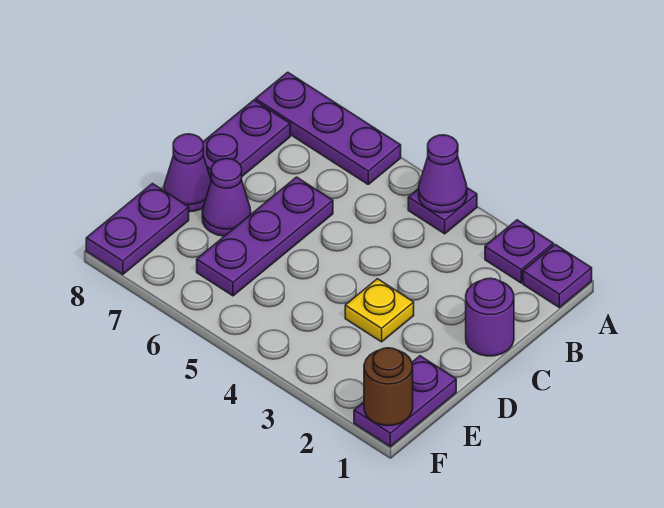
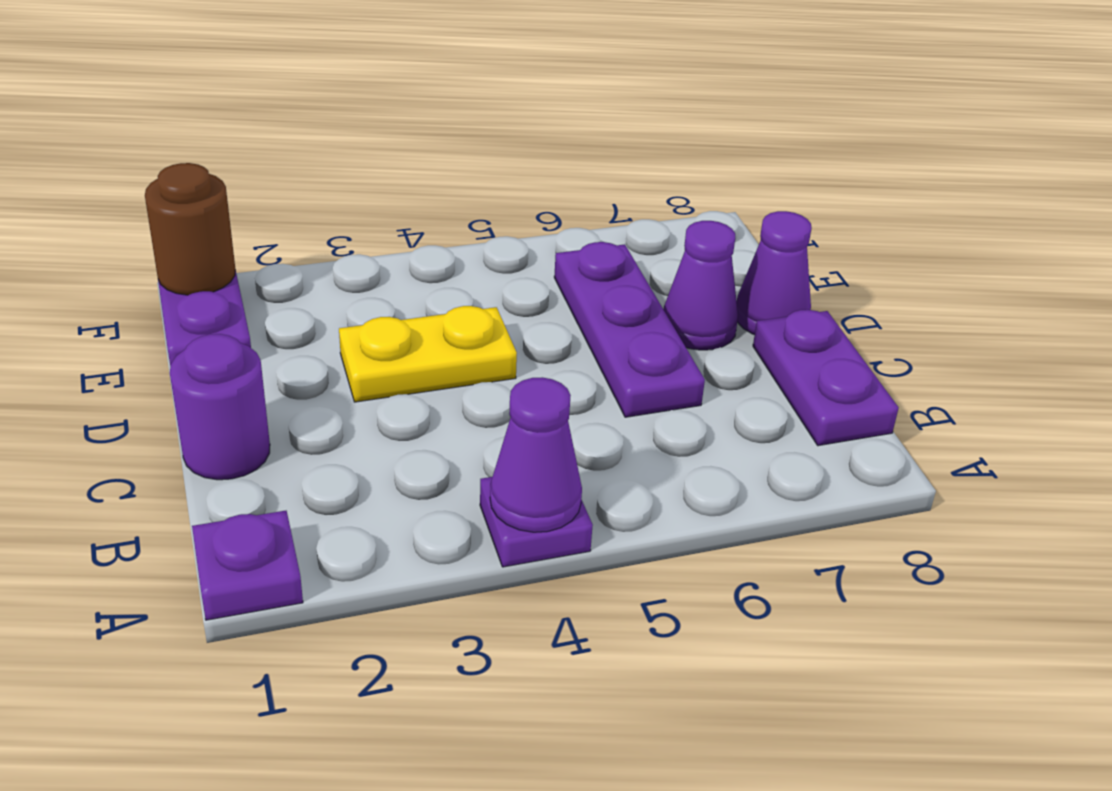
purple 1x1 plate [485,220,553,283] -> none
purple 1x3 plate [255,72,401,184] -> none
yellow 1x1 plate [345,279,414,342] -> yellow 1x2 plate [339,306,517,402]
purple 1x2 plate [86,184,189,275] -> none

